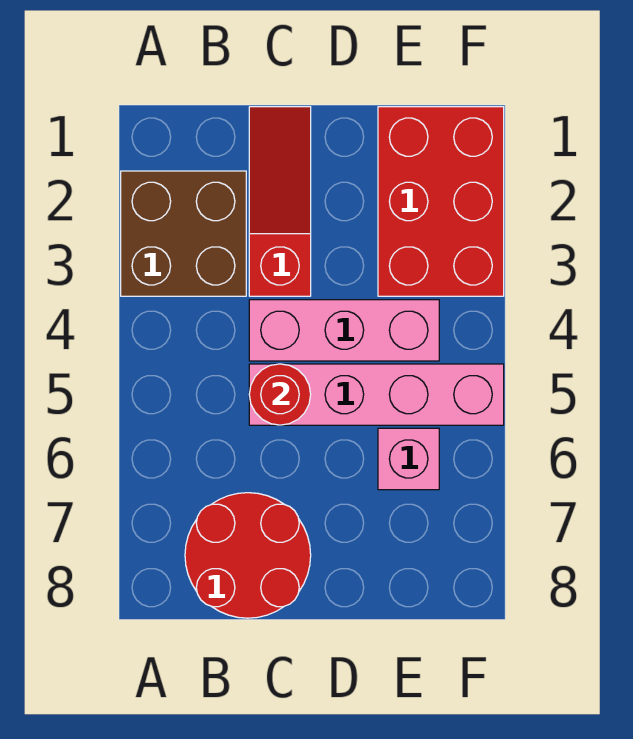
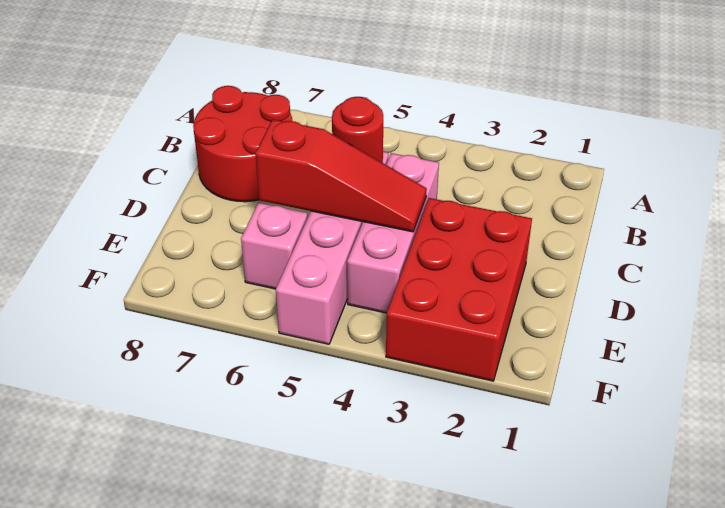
brown 2x2 brick [121,171,246,296] -> none
red 1x3 slope [249,107,311,296] -> red 1x3 slope moved to [255,120,427,232]
red 2x3 brick [378,107,504,296] -> red 2x3 brick turned to [386,198,532,381]

